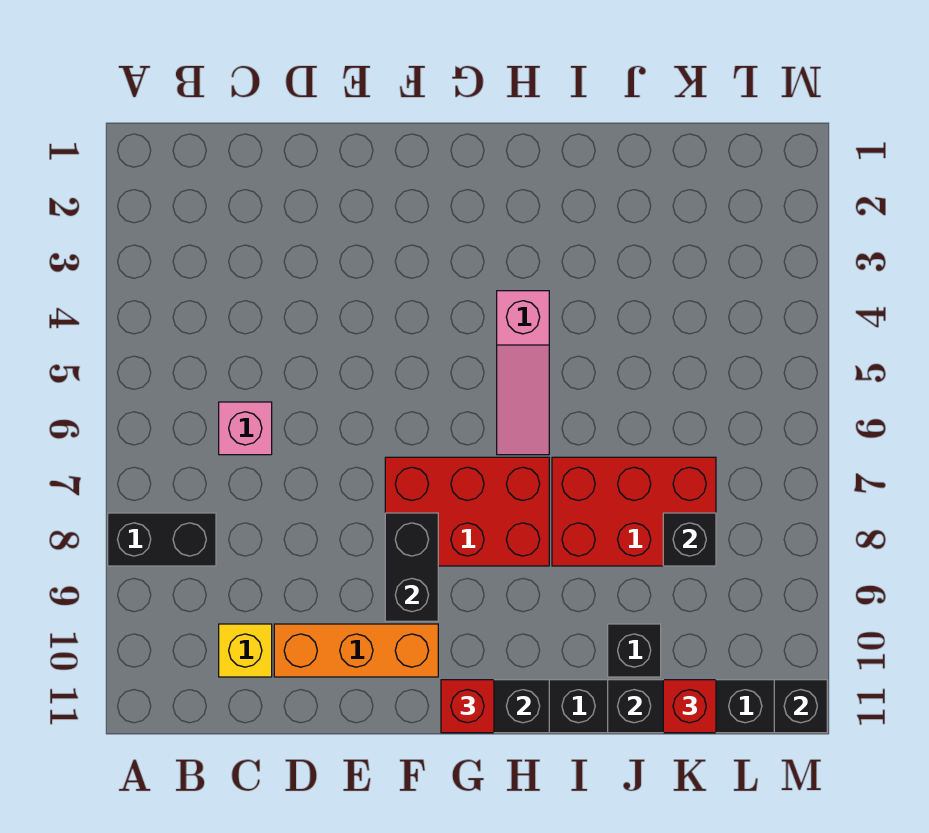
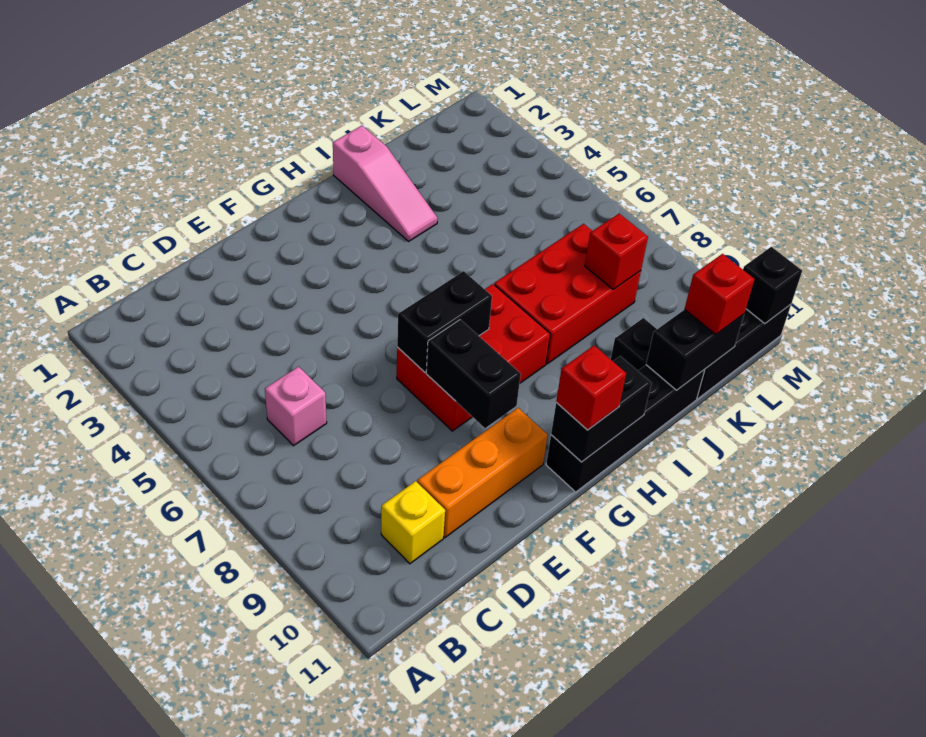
black 1x2 brick [108,513,216,566] -> black 1x2 brick moved to [397,271,492,372]
pink 1x3 slope [497,291,549,455] -> pink 1x3 slope moved to [333,126,438,241]
black 1x1 brick [663,513,716,566] -> red 1x1 brick [585,214,648,289]

